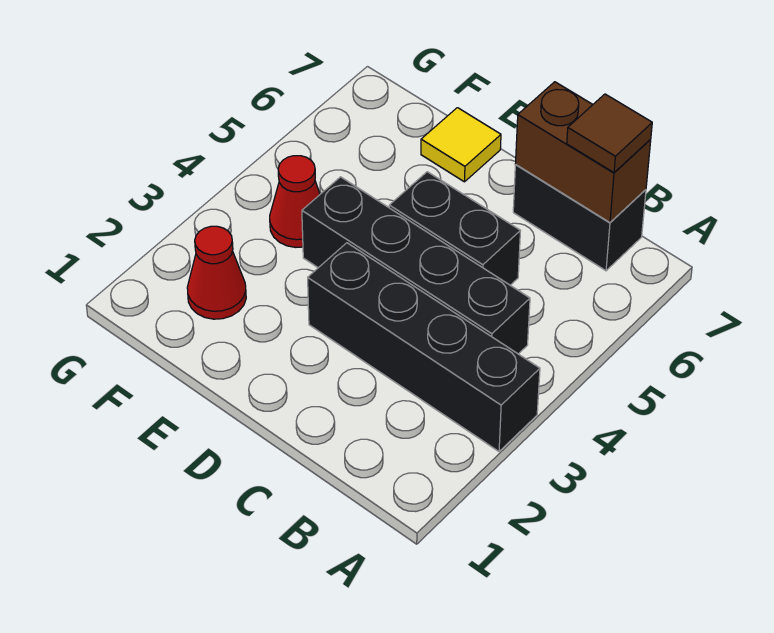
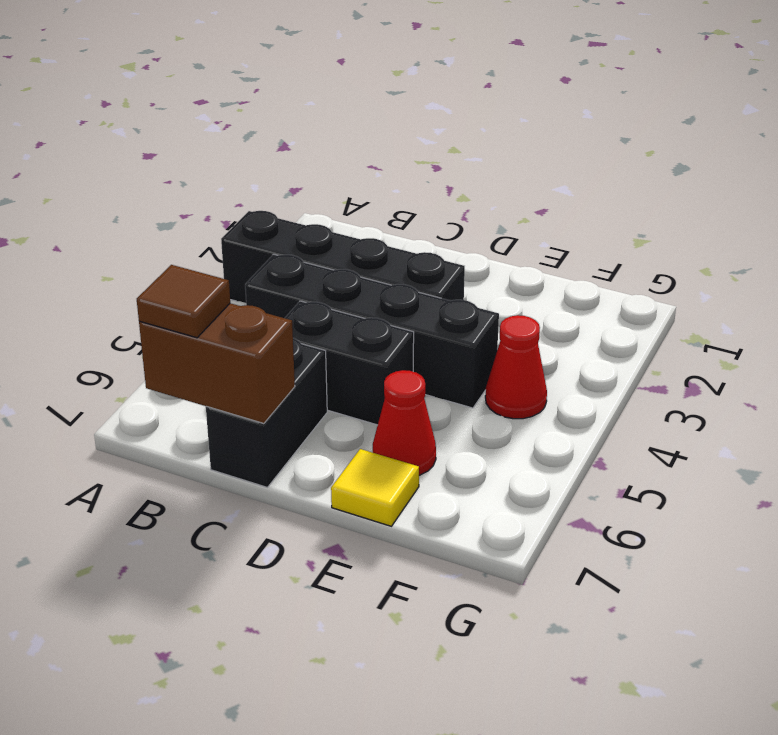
black 1x2 brick [513,165,646,271] -> black 1x2 brick turned to [206,338,327,487]
red 1x1 cone [187,226,246,319] -> red 1x1 cone moved to [373,370,436,475]

